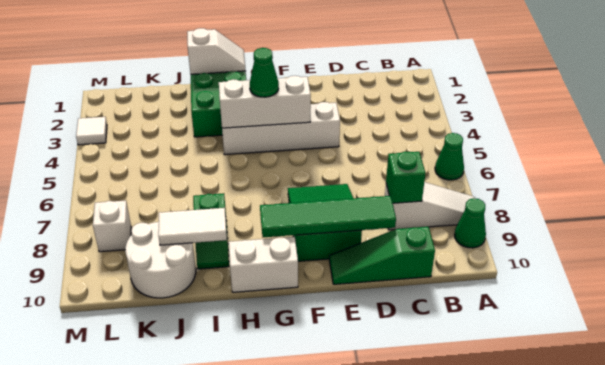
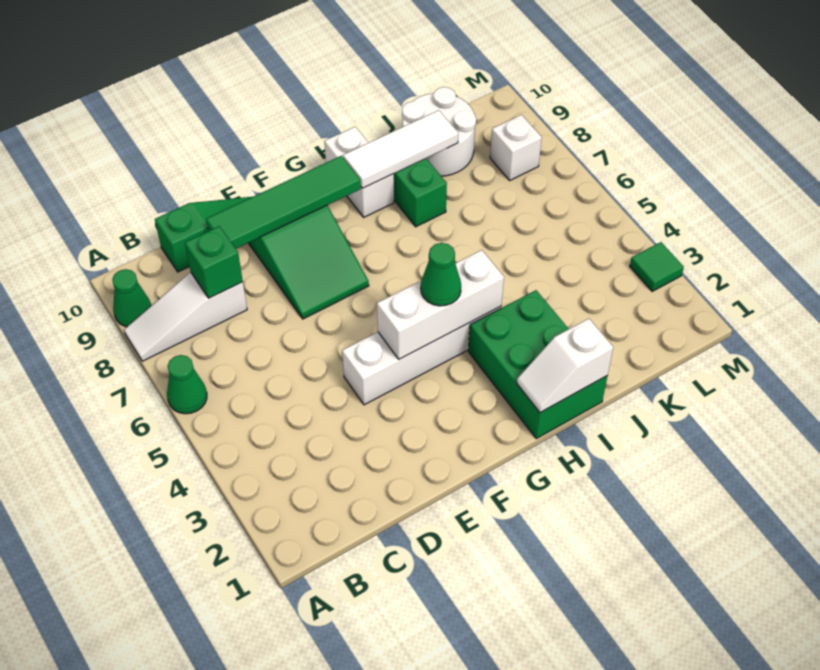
white 1x2 brick [229,237,298,292] -> white 1x2 brick turned to [324,127,394,217]
white 1x2 tile [158,208,227,245] -> white 1x3 tile [343,110,458,188]
white 1x1 tile [76,117,107,145] -> green 1x1 tile [630,242,684,292]

